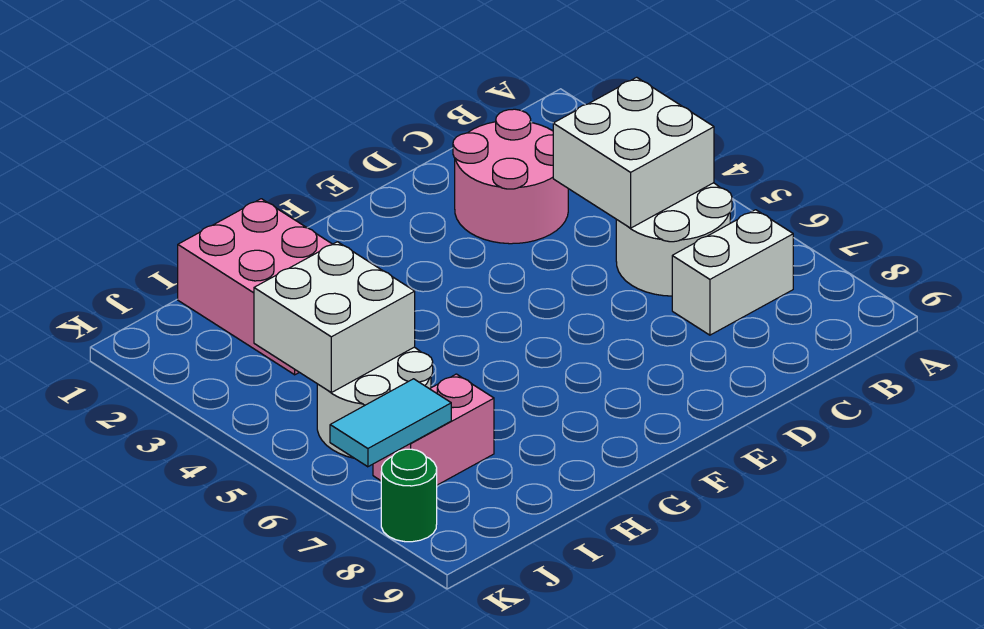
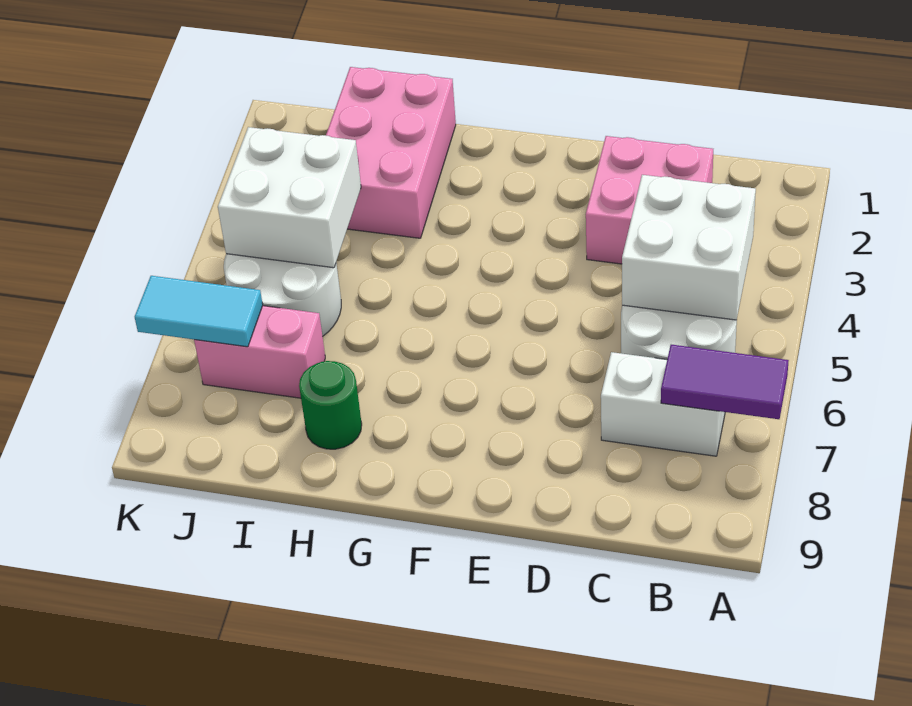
none -> purple 1x2 tile [661,345,789,419]
pink 2x2 round brick [453,109,568,244] -> pink 2x2 brick [586,136,713,264]
green 1x1 round brick [381,449,437,542] -> green 1x1 round brick moved to [299,361,362,449]

